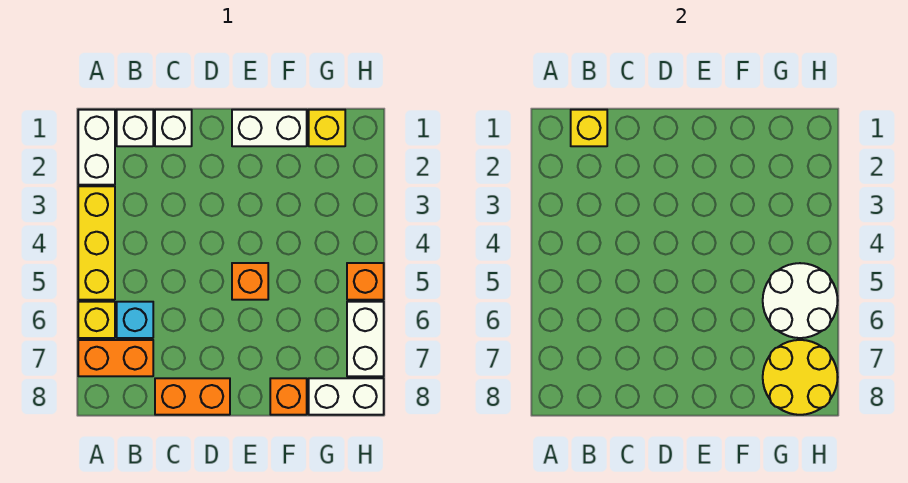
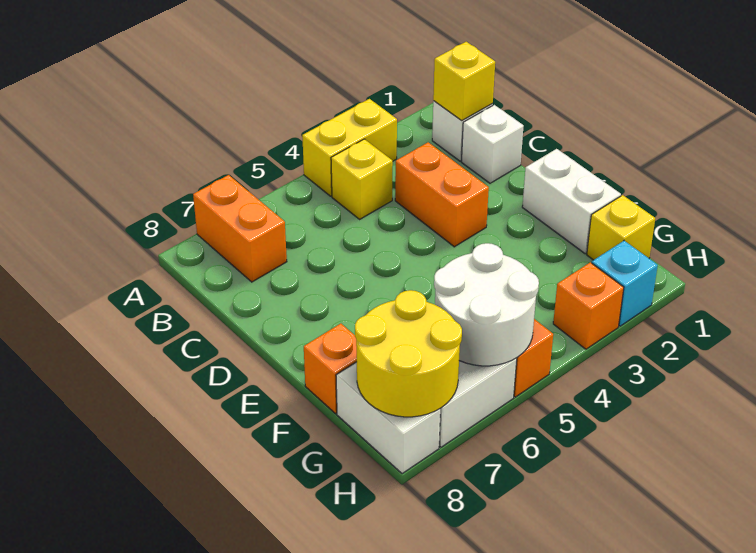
white 1x2 brick [78,110,115,185] -> none
yellow 1x3 brick [78,186,115,300] -> yellow 1x2 brick [302,99,397,196]
yellow 1x1 brick [78,302,115,338] -> yellow 1x1 brick moved to [331,139,393,219]
cyan 1x1 brick [117,302,153,338] -> cyan 1x1 brick moved to [592,241,658,326]
orange 1x2 brick [155,378,230,415] -> orange 1x2 brick moved to [395,142,489,247]
orange 1x1 brick [232,263,268,300] -> orange 1x1 brick moved to [553,262,624,349]

